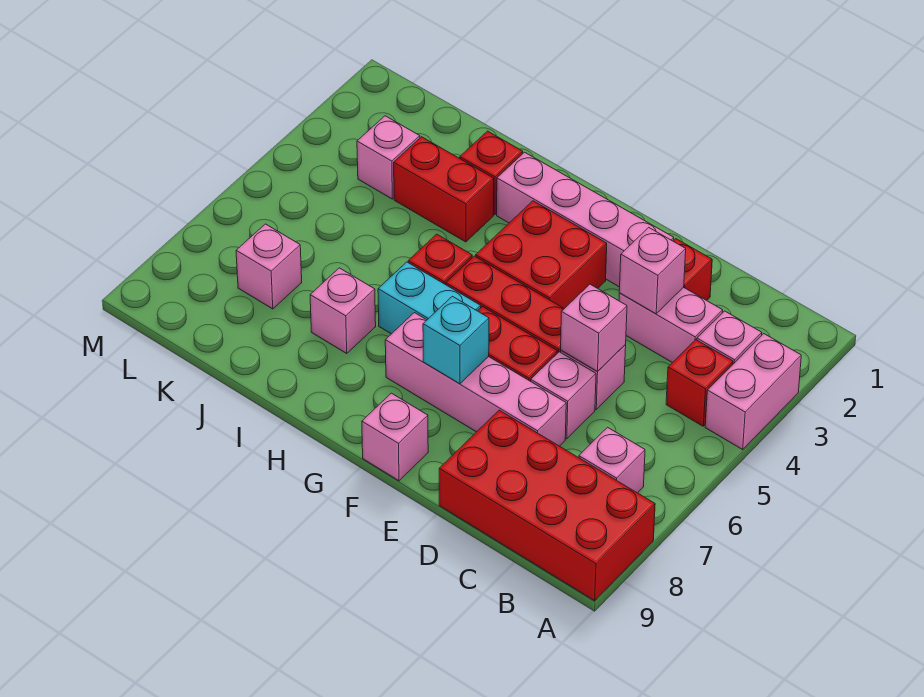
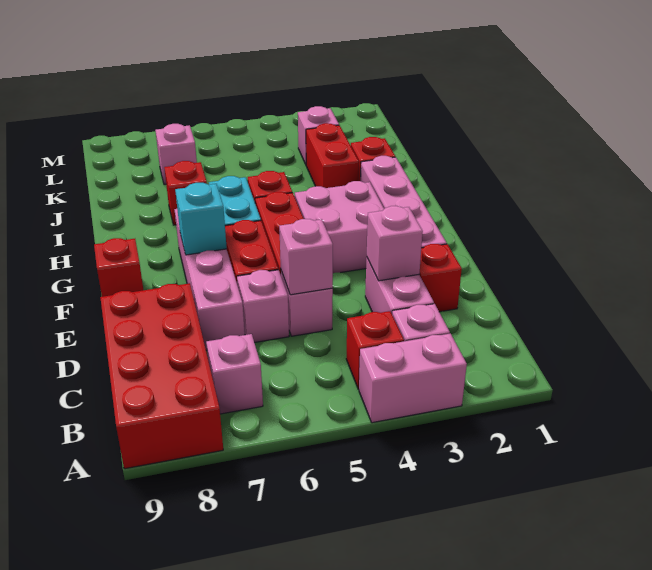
red 2x2 brick [476,201,607,309] -> pink 2x2 brick [295,181,384,273]
pink 1x1 brick [362,393,428,481] -> red 1x1 brick [94,238,143,297]
pink 1x1 brick [310,268,376,353] -> red 1x1 brick [164,161,207,225]

